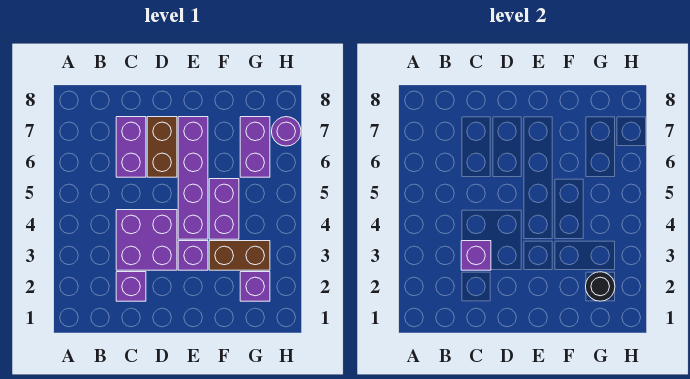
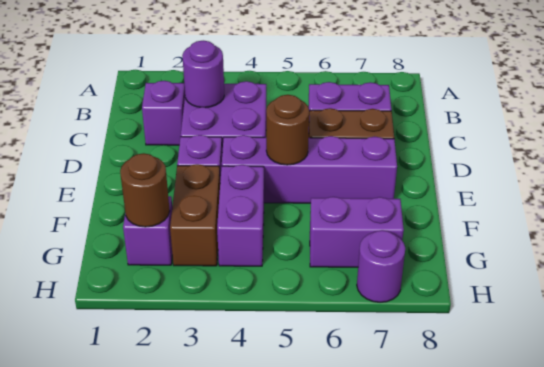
purple 1x1 brick [461,241,491,270] -> purple 1x1 round brick [182,41,224,108]
none -> brown 1x1 round brick [266,95,309,165]
purple 1x2 brick [209,179,239,239] -> purple 1x2 brick turned to [217,165,264,266]
black 1x1 round brick [586,272,615,301] -> brown 1x1 round brick [120,153,170,227]

